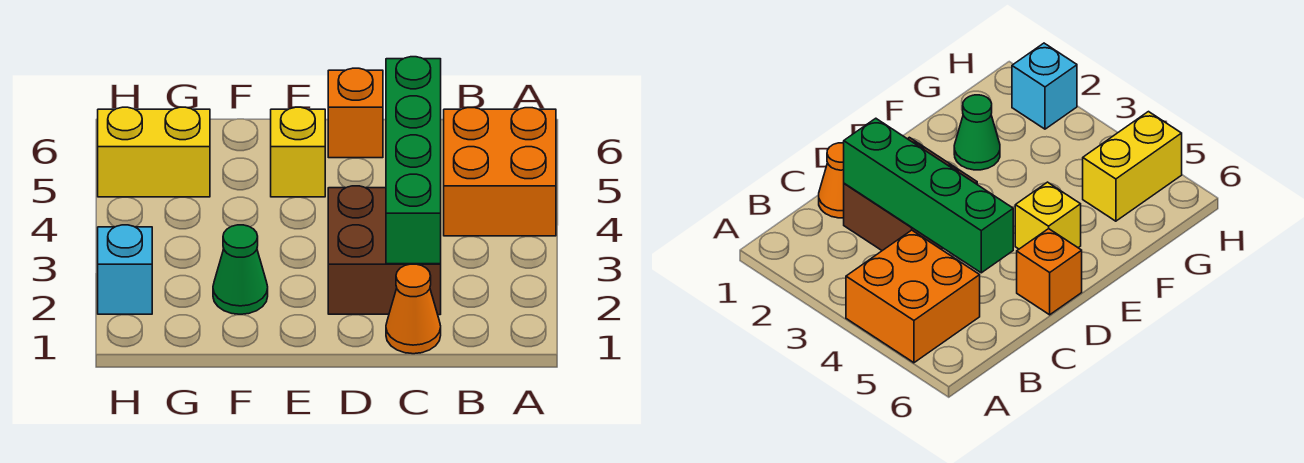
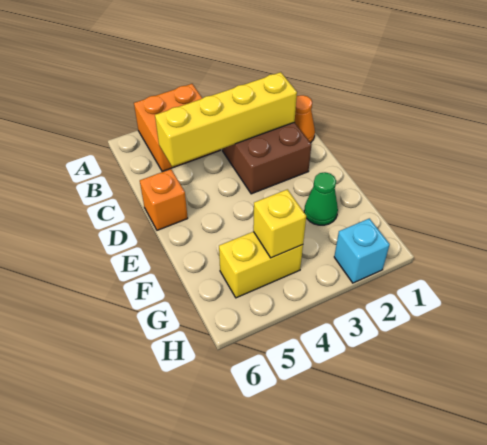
green 1x4 brick [386,57,441,264] -> yellow 1x4 brick [155,72,297,167]
yellow 1x1 brick [271,107,325,197] -> yellow 1x1 brick moved to [253,189,306,258]
yellow 1x2 brick [98,107,210,197] -> yellow 1x2 brick turned to [219,232,303,298]

